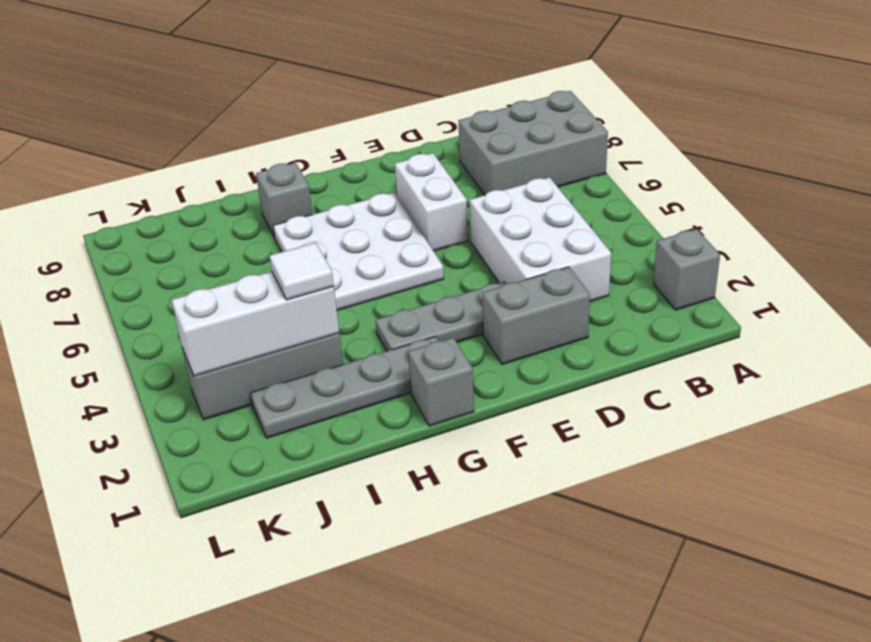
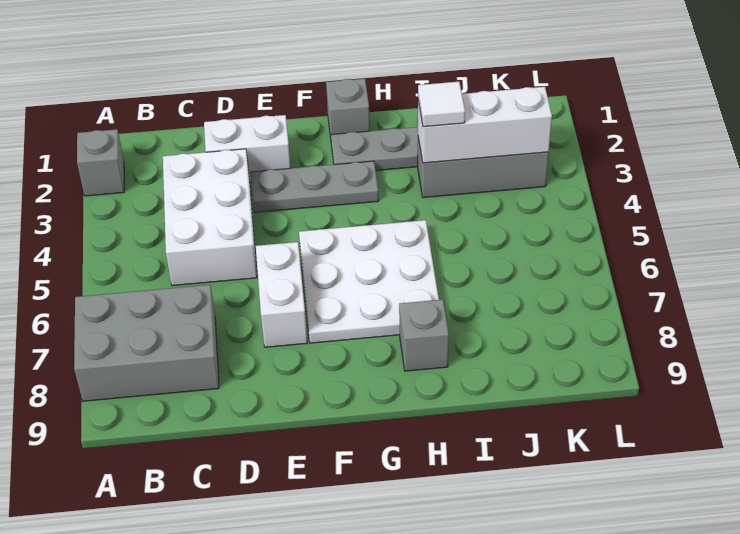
grey 1x2 brick [482,267,590,364] -> white 1x2 brick [204,115,291,182]

